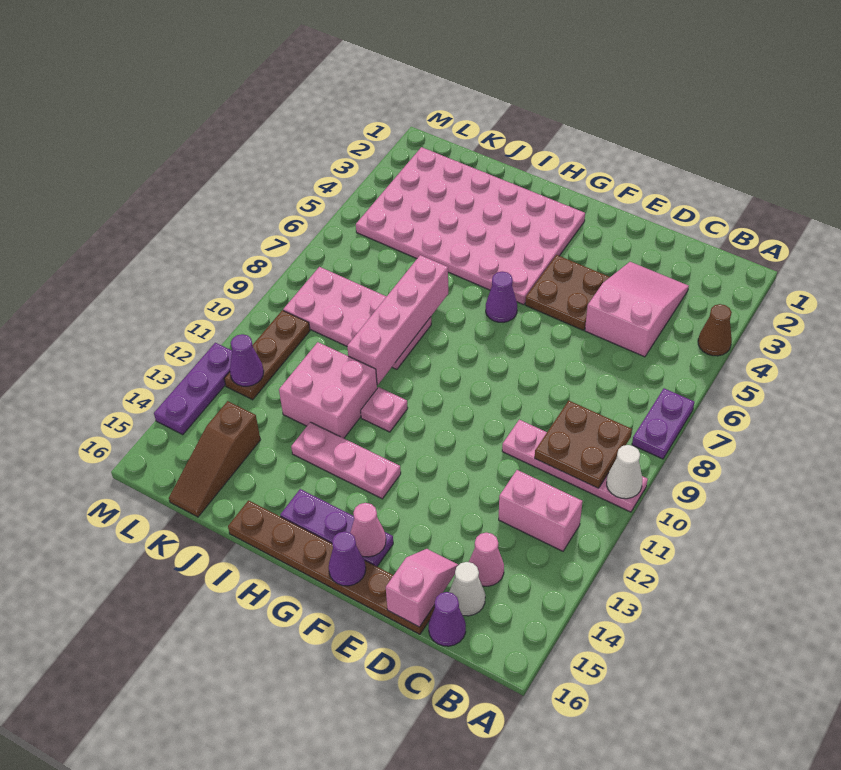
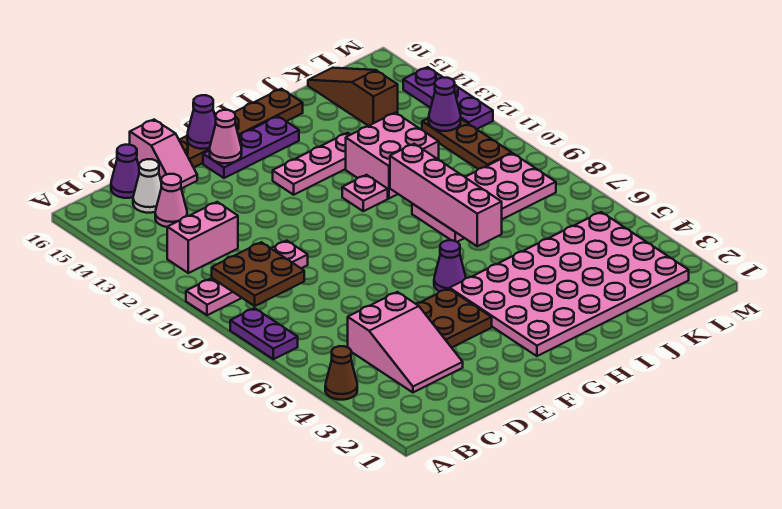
white 1x1 cone [607,445,642,499] -> none

